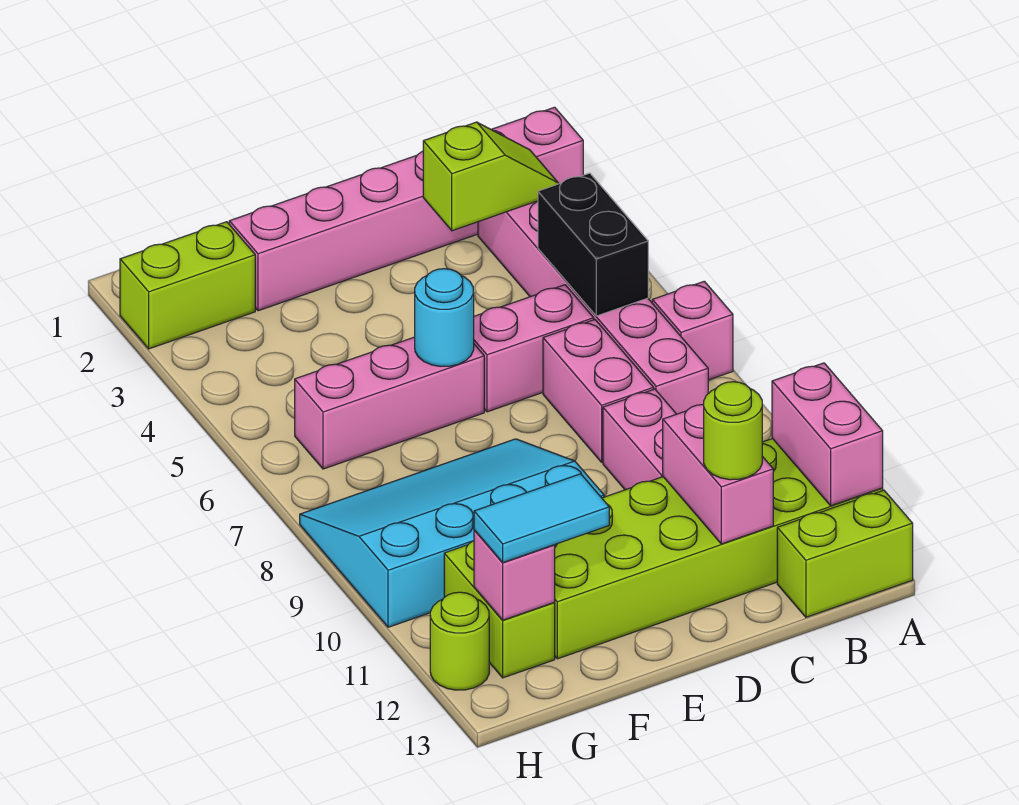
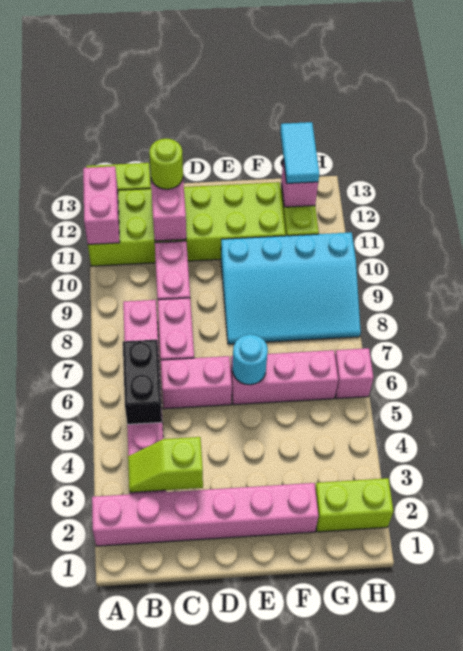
pink 1x1 brick [652,281,733,380] -> pink 1x1 brick moved to [335,348,373,399]
cyan 1x2 tile [474,474,609,562] -> cyan 1x2 tile turned to [280,122,319,183]
lime 1x1 round brick [430,592,489,690] -> none

